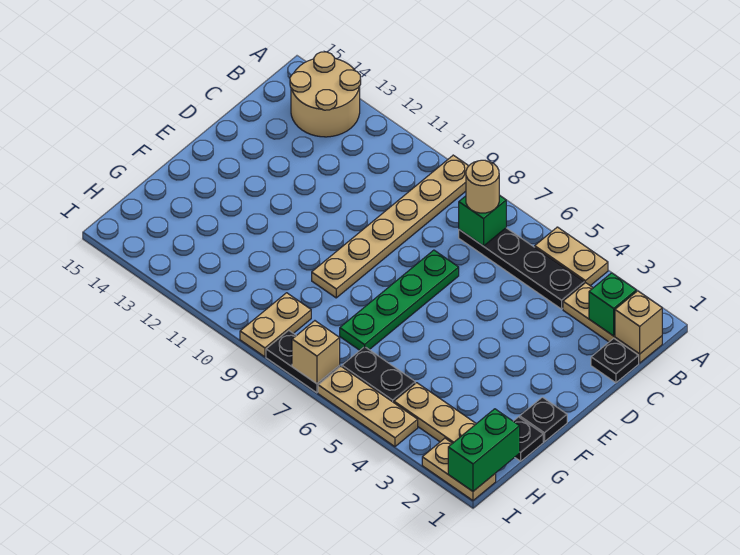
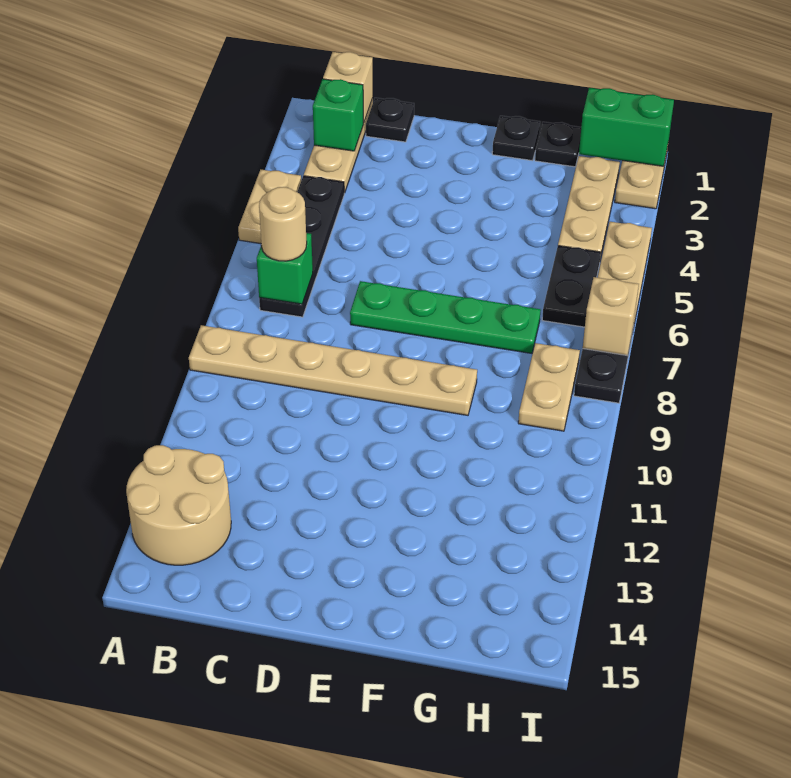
tan 1x2 plate [240,293,311,357] -> tan 1x2 plate turned to [518,343,580,431]

